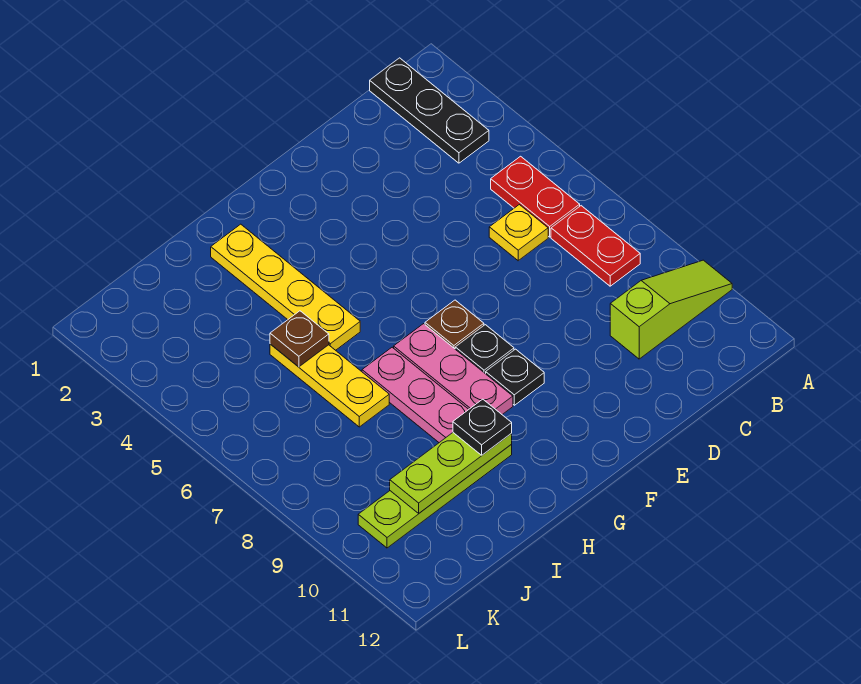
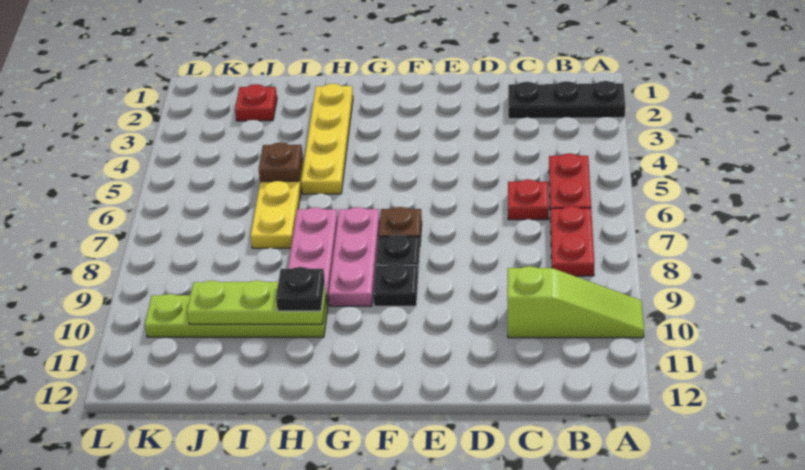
black 1x3 plate [370,58,489,163] -> black 1x3 plate turned to [508,81,625,119]
yellow 1x1 plate [489,205,548,261] -> red 1x1 plate [508,179,549,220]
none -> red 1x1 plate [235,84,277,121]

